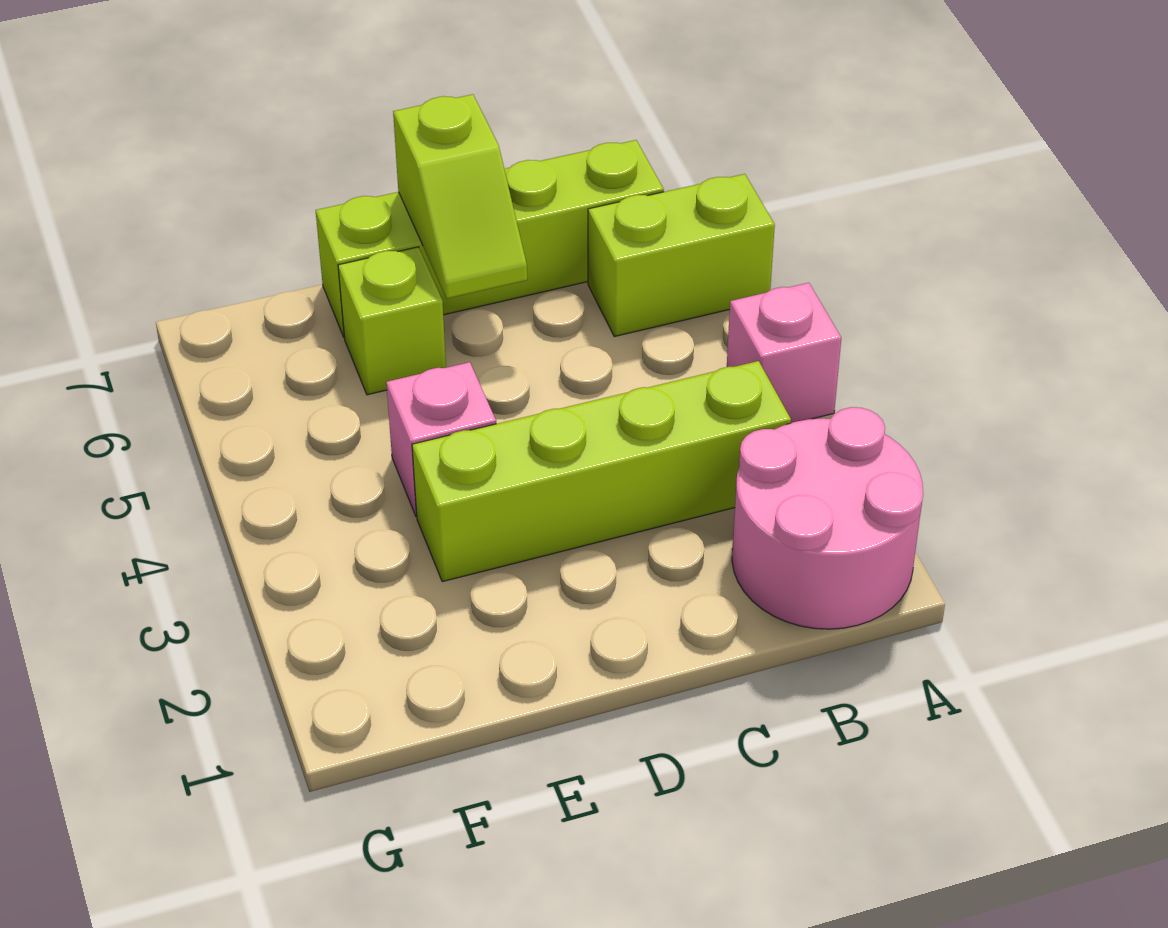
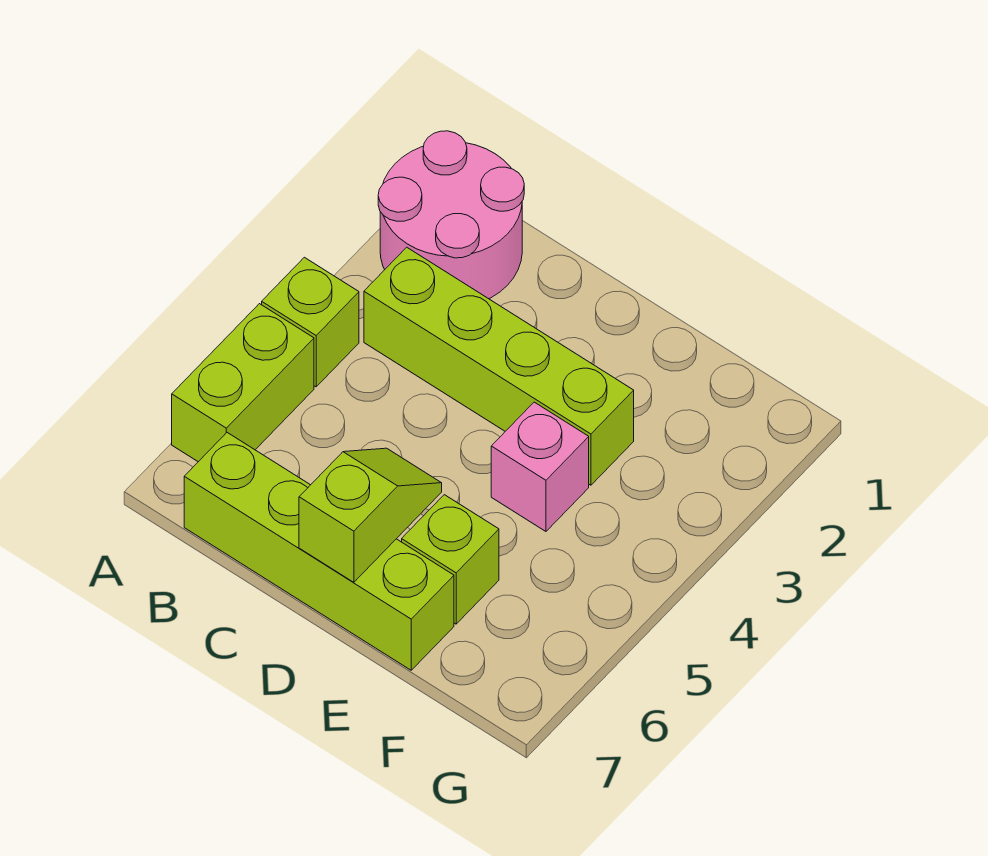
pink 1x1 brick [727,283,841,423] -> lime 1x1 brick [262,257,359,387]
lime 1x2 brick [588,174,775,337] -> lime 1x2 brick turned to [172,304,314,462]

